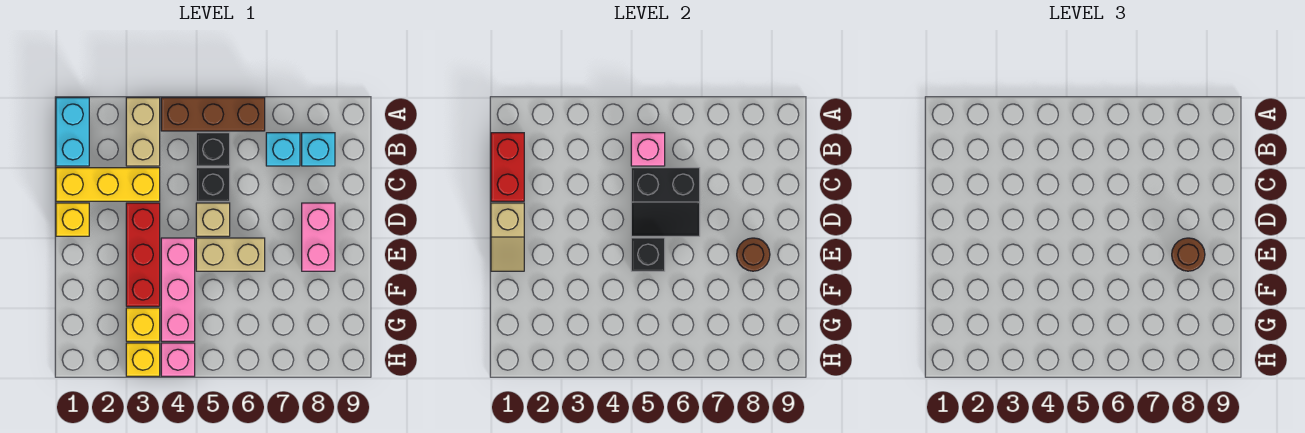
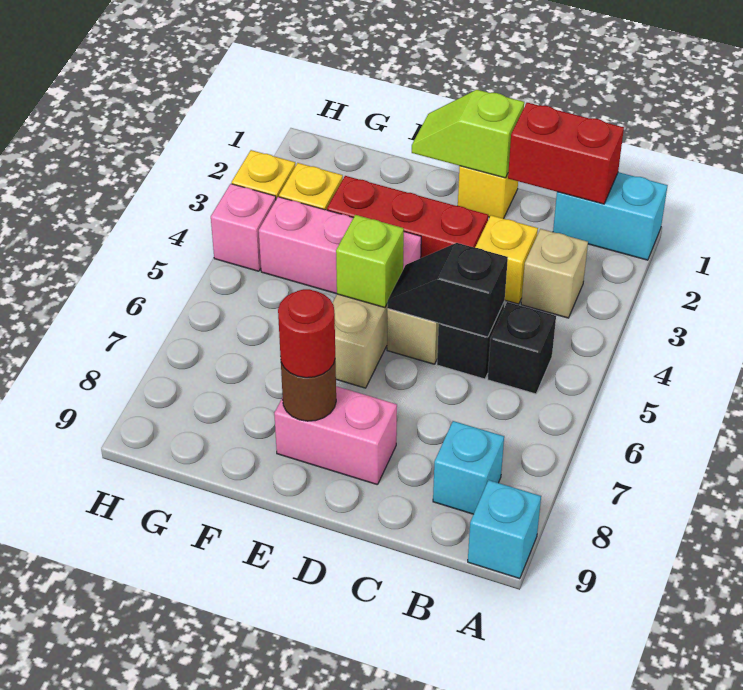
tan 1x2 brick [126,98,160,166] -> tan 1x1 brick [521,229,588,318]
brown 1x3 brick [161,98,265,131] -> none
pink 1x1 brick [631,133,665,166] -> none
cyan 1x1 brick [266,133,300,166] -> cyan 1x1 brick moved to [468,480,541,579]
yellow 1x3 brick [56,168,160,201] -> yellow 1x1 brick [475,215,538,304]
black 2x2 slope [631,168,700,236] -> black 1x2 slope [387,243,508,337]
tan 1x2 slope [491,203,524,271] -> lime 1x2 slope [412,90,524,178]
black 1x1 brick [631,238,665,271] -> lime 1x1 brick [336,215,404,308]
brown 1x1 round brick [1172,238,1205,271] -> red 1x1 round brick [278,289,335,378]

